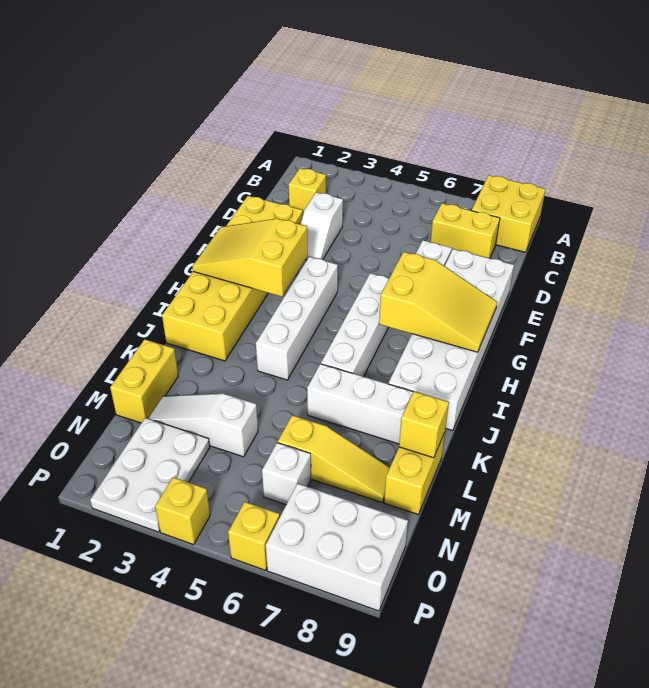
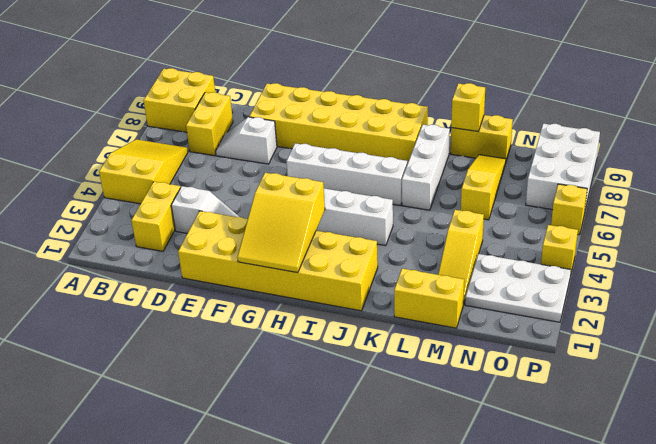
yellow 1x1 brick [289,168,326,213] -> yellow 1x2 brick [131,182,181,251]
white 2x6 brick [388,249,514,431] -> yellow 2x6 brick [249,83,428,164]
yellow 2x3 slope [379,252,497,352] -> yellow 2x3 slope moved to [99,139,188,204]
white 1x3 slope [148,394,258,457] -> yellow 1x3 slope [438,210,484,305]
white 1x1 brick [262,443,311,504] -> none

